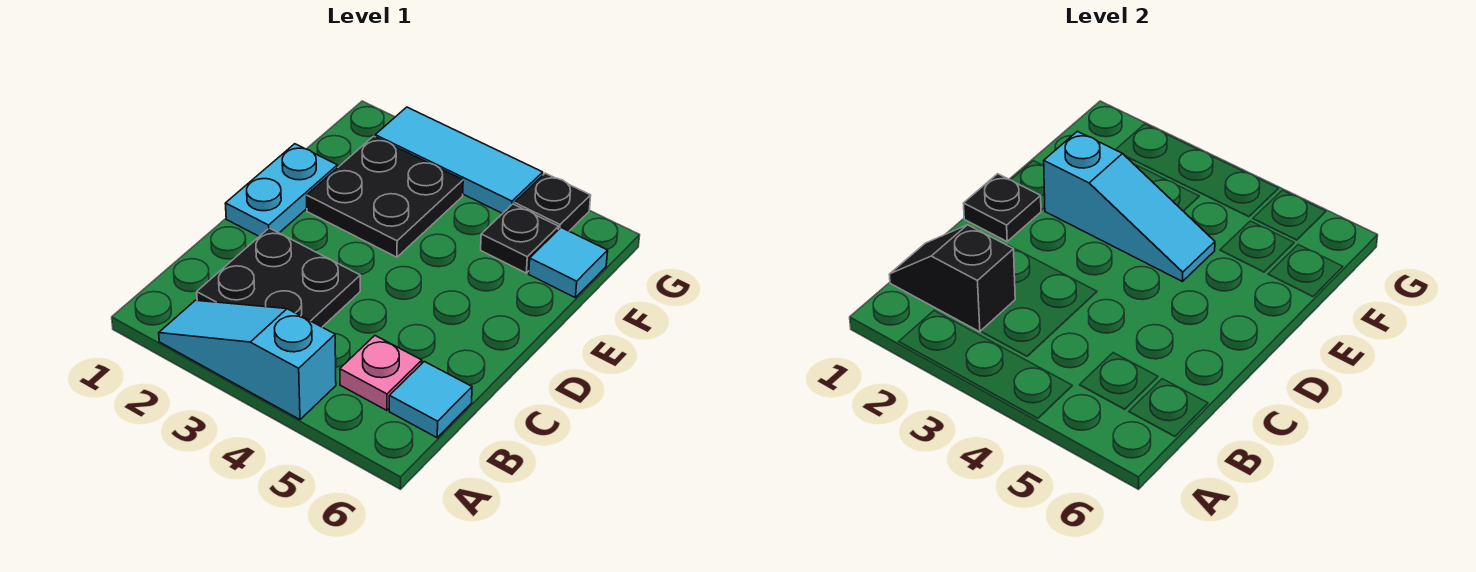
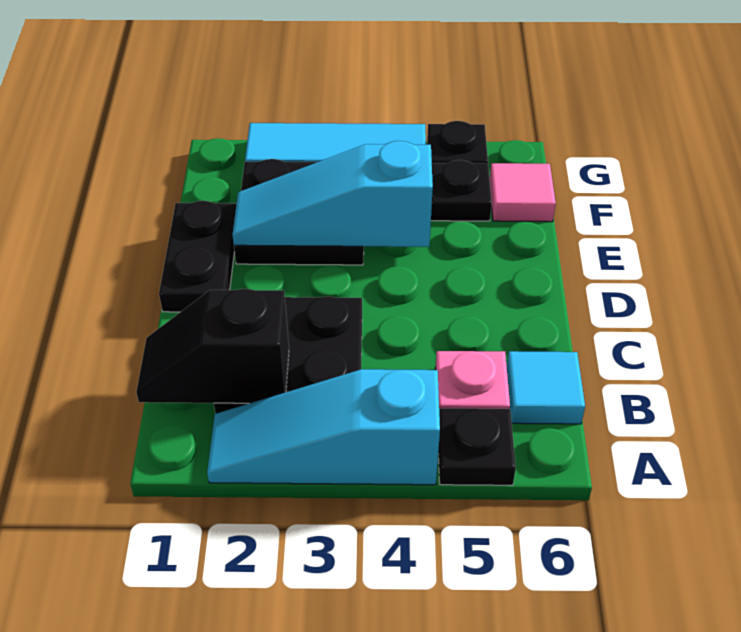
cyan 1x2 plate [225,144,338,236] -> black 1x2 plate [159,201,236,312]
black 1x1 plate [963,174,1041,241] -> black 1x1 plate moved to [438,408,516,485]
cyan 1x3 slope [1044,131,1215,282] -> cyan 1x3 slope turned to [233,141,433,247]
cyan 1x1 tile [529,228,608,297] -> pink 1x1 tile [490,163,556,222]

